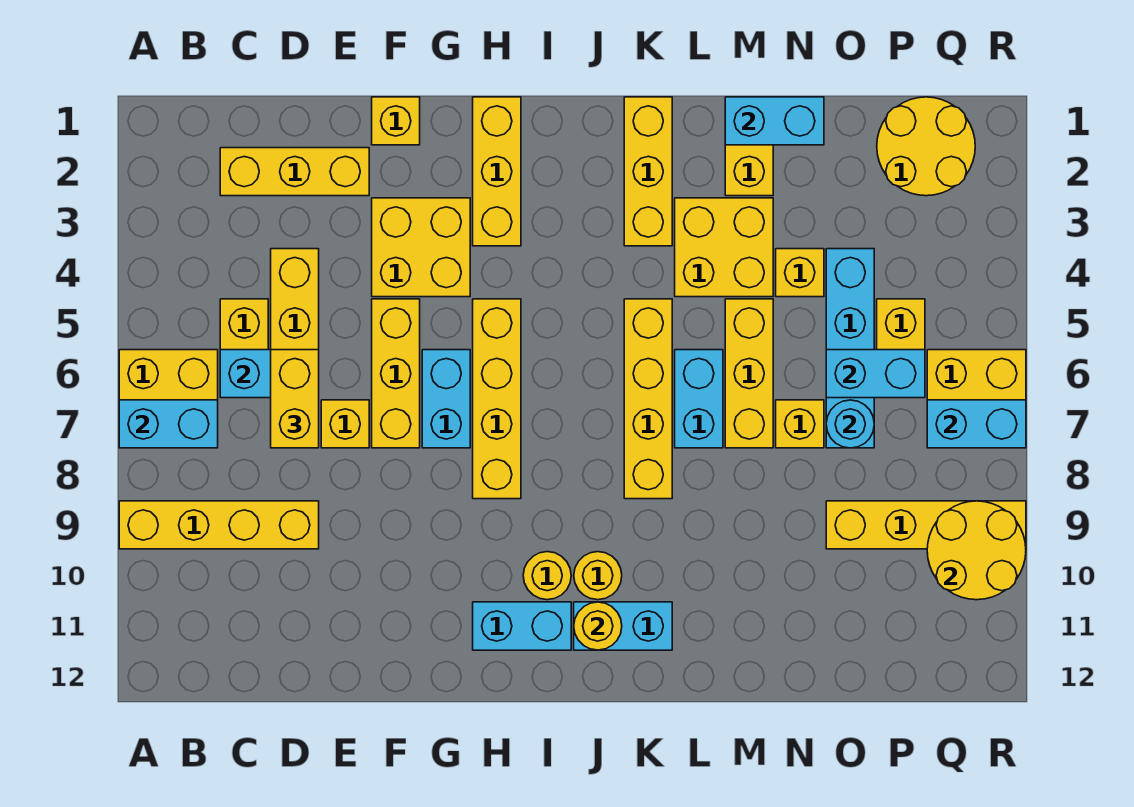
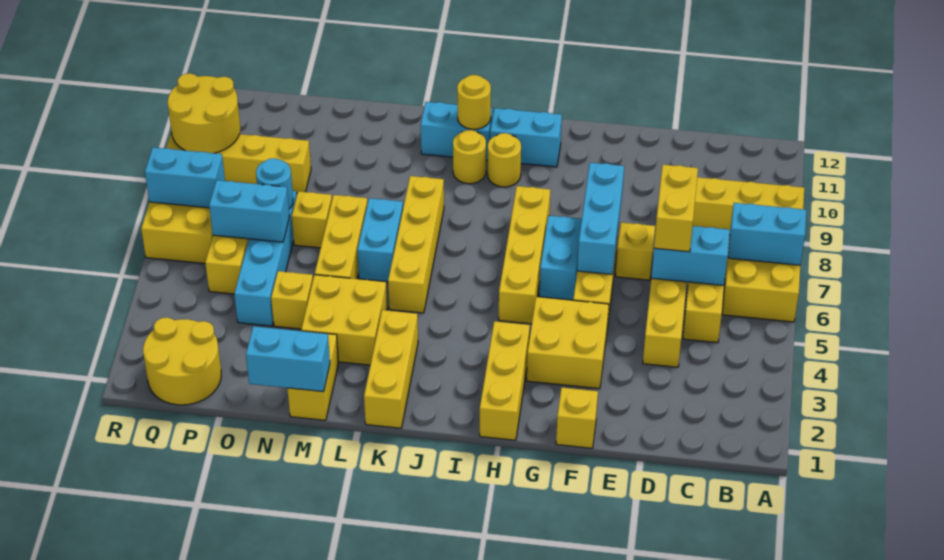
yellow 1x3 brick [220,148,369,196] -> none
none -> cyan 1x3 brick [577,163,624,274]

